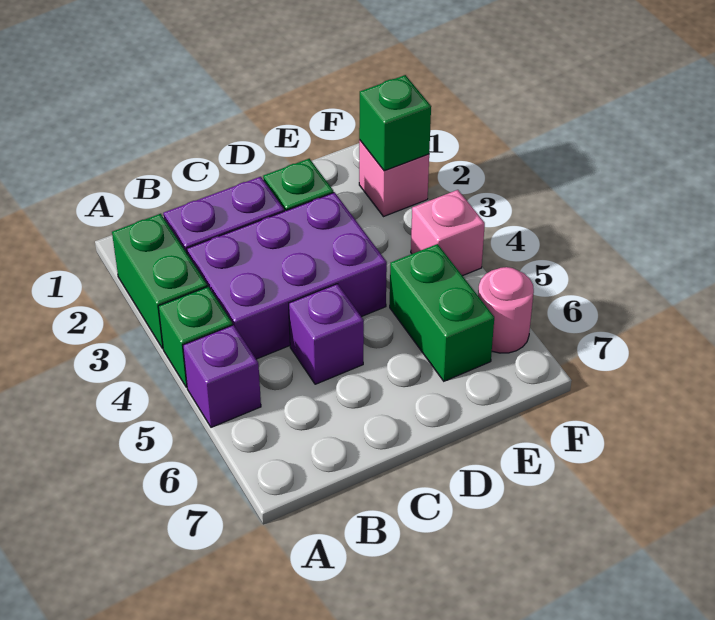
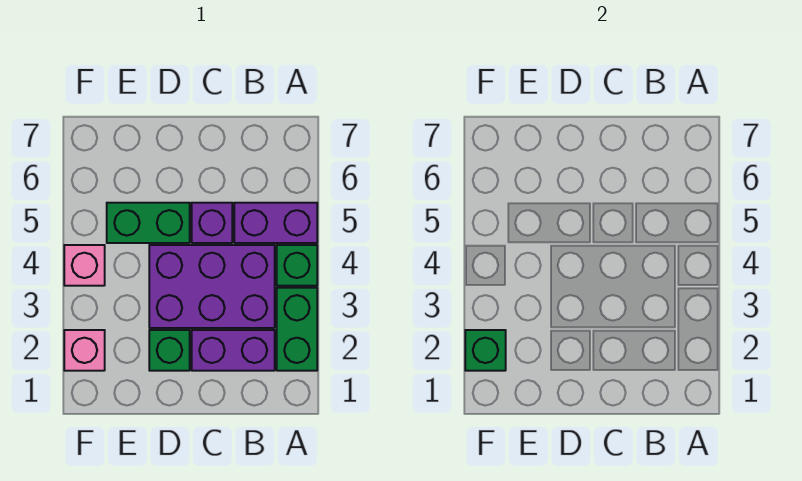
purple 1x1 brick [183,325,261,427] -> purple 1x2 brick [234,203,317,243]
green 1x2 brick [390,244,494,381] -> green 1x2 brick turned to [107,203,190,243]
pink 1x1 round brick [478,267,534,353] -> none

